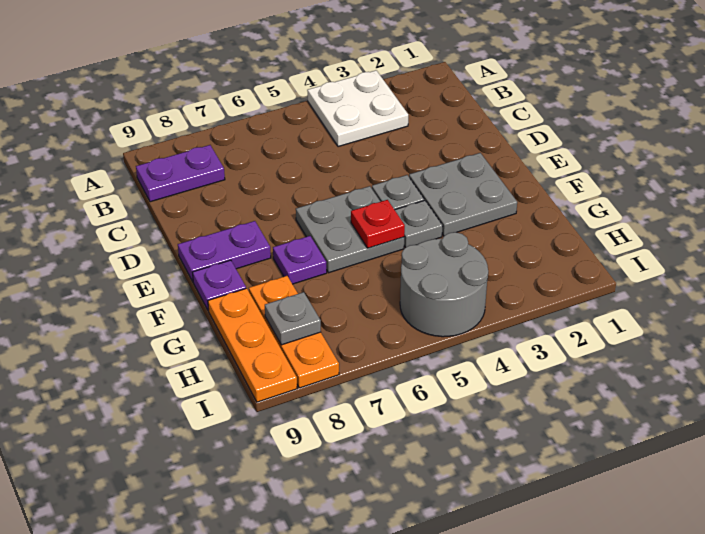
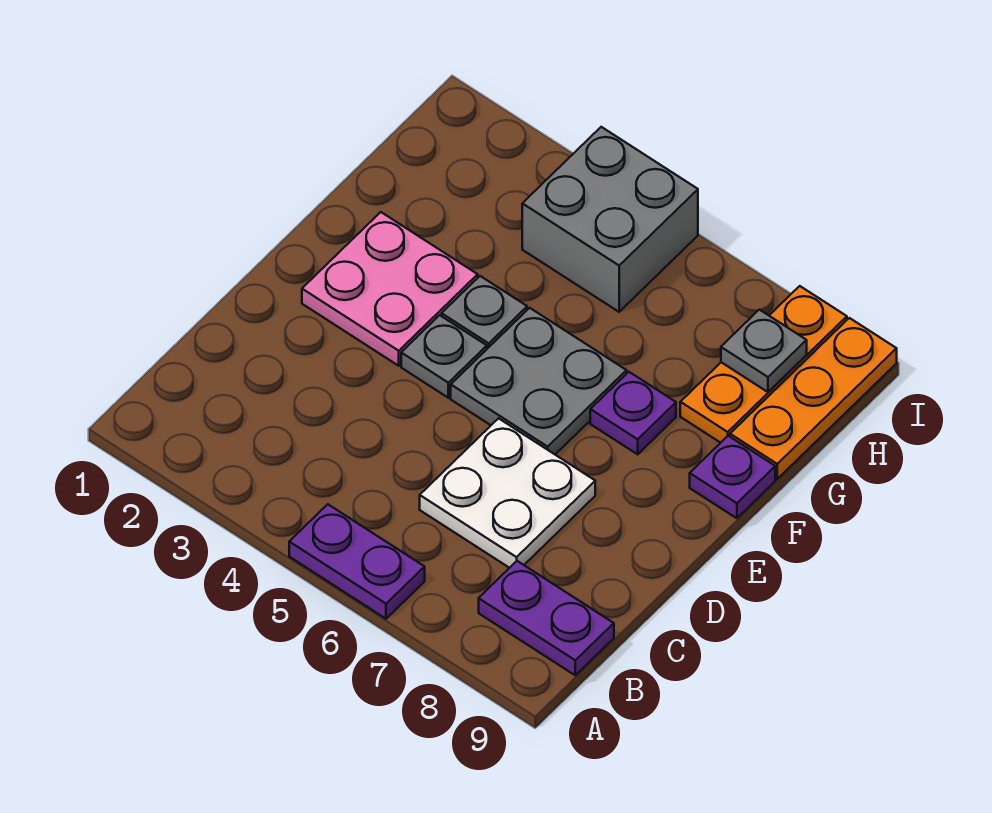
white 2x2 plate [307,70,408,147] -> white 2x2 plate moved to [420,418,595,568]
grey 2x2 plate [409,153,517,236] -> pink 2x2 plate [302,212,478,366]
purple 1x2 plate [178,221,271,281] -> purple 1x2 plate moved to [289,504,425,619]
red 1x1 plate [351,200,405,248] -> none
grey 2x2 round brick [400,232,488,337] -> grey 2x2 brick [522,127,698,312]

